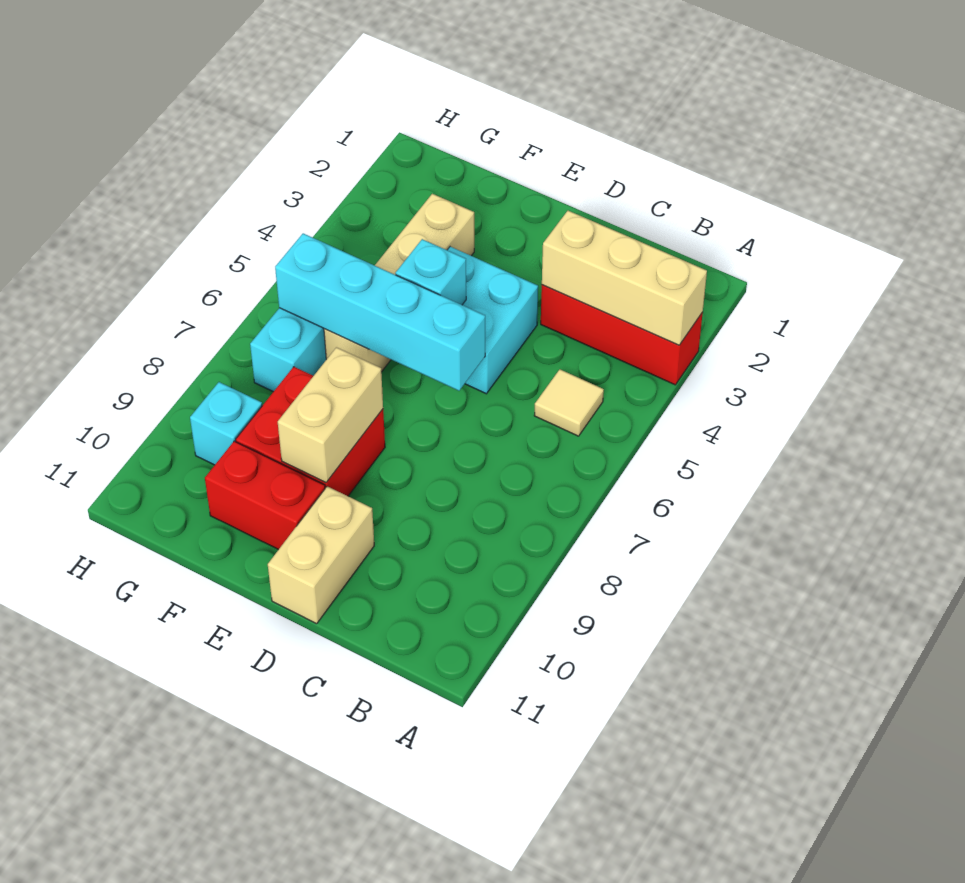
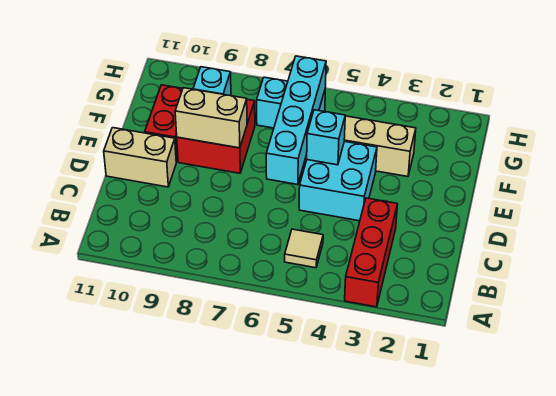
tan 1x3 brick [542,211,707,345] -> none

